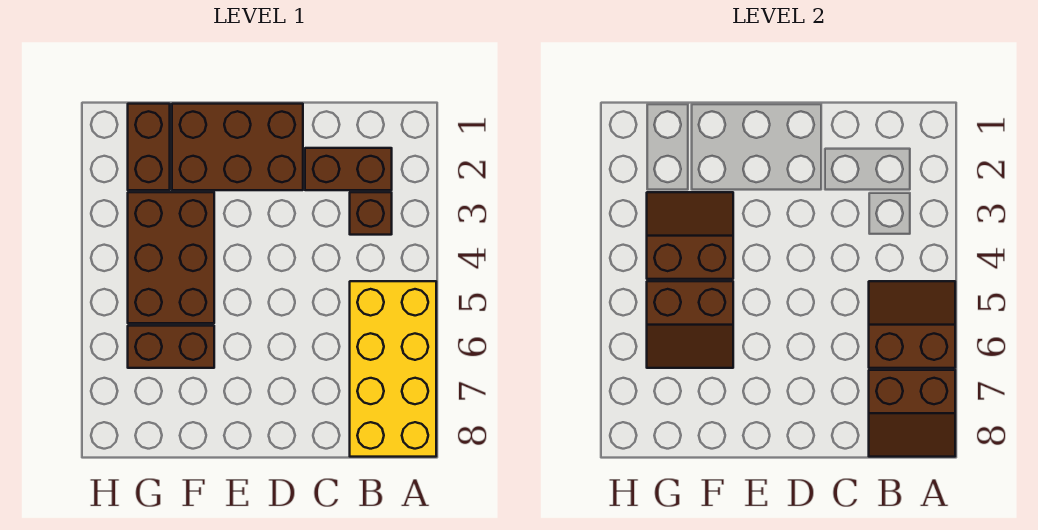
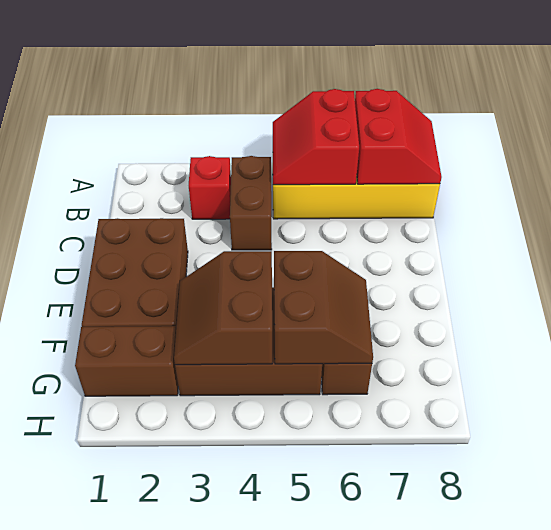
brown 2x2 slope [869,281,955,368] -> red 2x2 slope [273,89,359,185]
brown 2x2 slope [869,370,955,457] -> red 2x2 slope [355,89,442,184]
brown 1x2 brick [305,148,392,190] -> brown 1x2 brick moved to [230,156,272,250]
brown 1x1 brick [350,192,392,235] -> red 1x1 brick [189,156,231,219]

